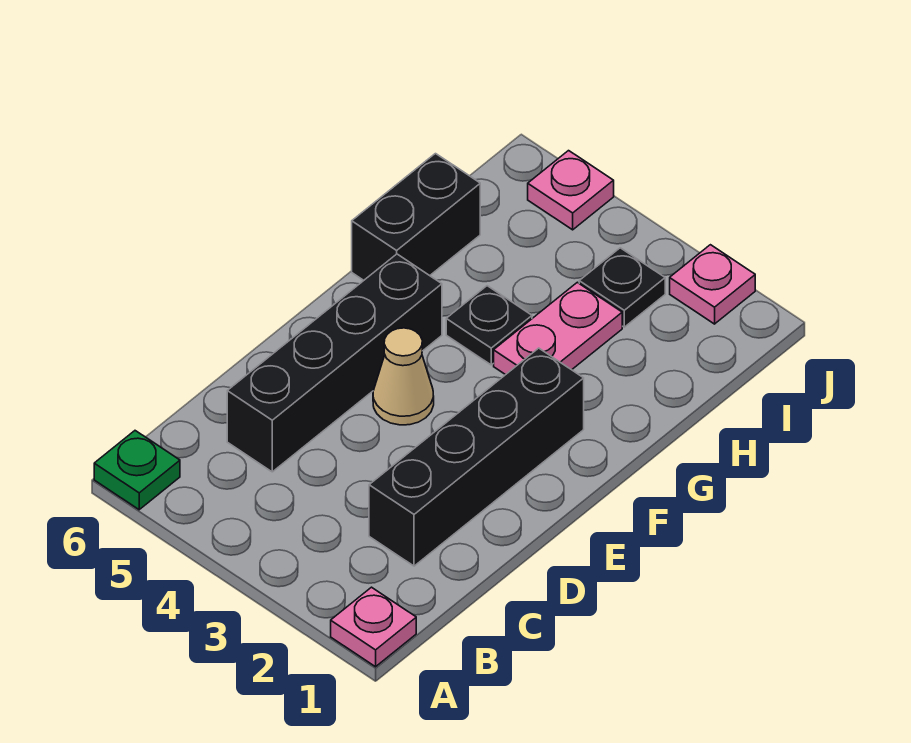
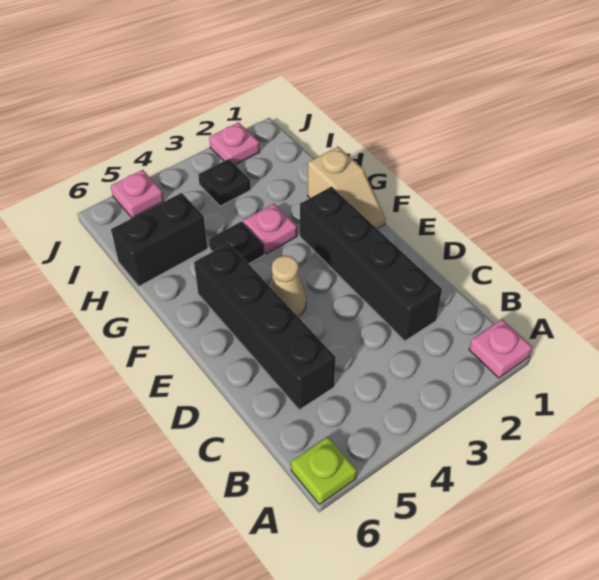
green 1x1 plate [94,431,180,510] -> lime 1x1 plate [291,437,357,504]
none -> tan 1x2 slope [308,147,386,229]
pink 1x2 plate [494,282,622,375] -> pink 1x1 plate [243,204,297,254]
black 1x2 brick [352,154,480,280] -> black 1x2 brick turned to [111,193,207,286]

